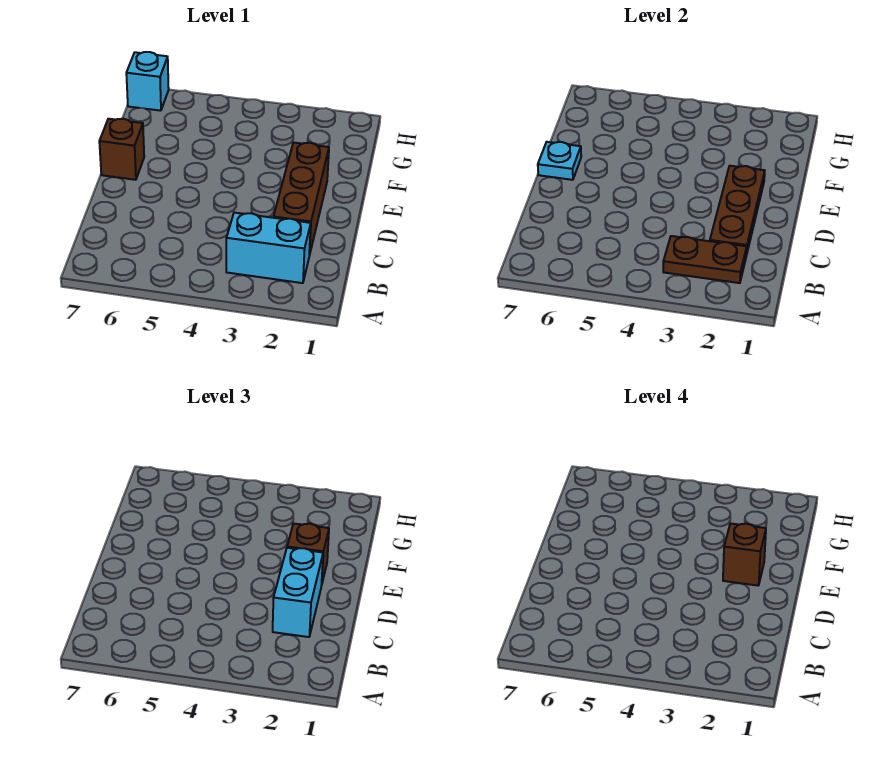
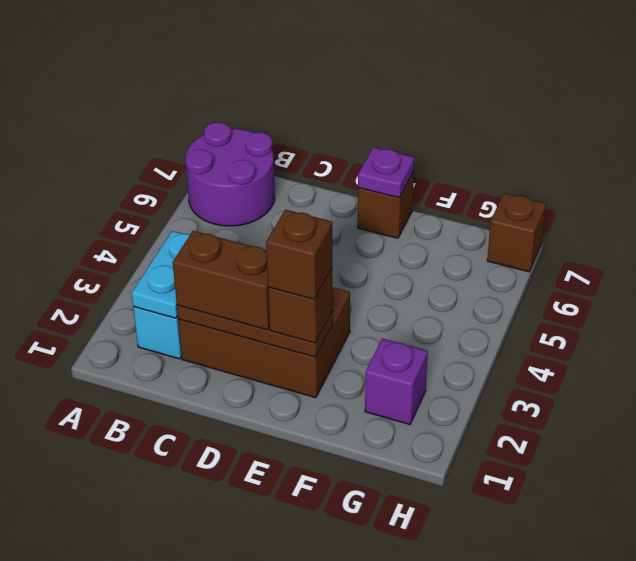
none -> purple 2x2 round brick [185,122,275,226]
brown 1x2 plate [663,236,747,283] -> cyan 1x2 plate [131,231,190,318]
brown 1x3 brick [273,143,329,255] -> brown 2x3 brick [178,287,350,398]
cyan 1x2 brick [273,548,323,637] -> brown 1x2 brick [173,231,270,330]
cyan 1x1 plate [538,142,581,180] -> purple 1x1 plate [358,147,414,198]
none -> purple 1x1 brick [365,338,428,424]
cyan 1x1 brick [126,52,169,111] -> brown 1x1 brick [487,193,546,272]

